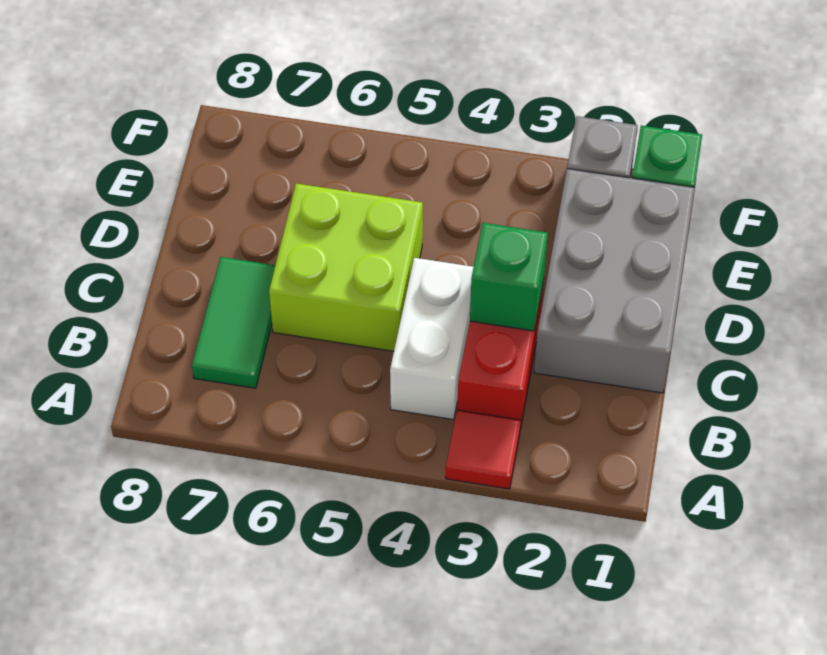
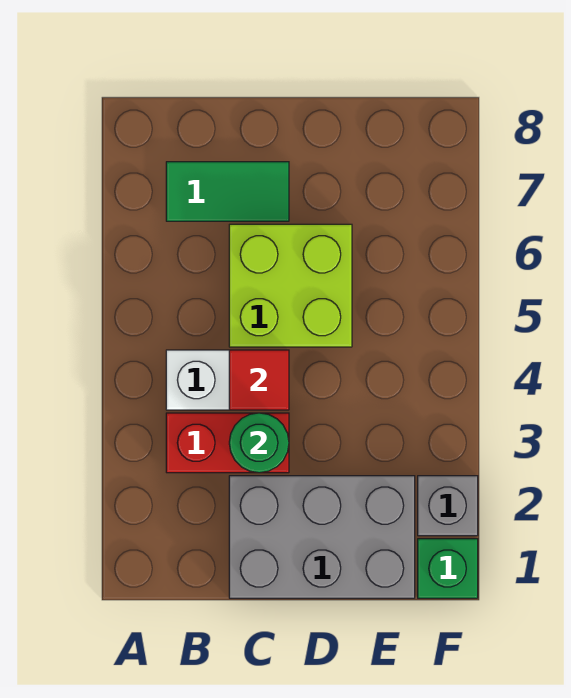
red 1x1 tile [446,410,521,489] -> red 1x1 tile moved to [229,350,289,410]
green 1x1 brick [470,223,548,331] -> green 1x1 round brick [229,413,289,473]

